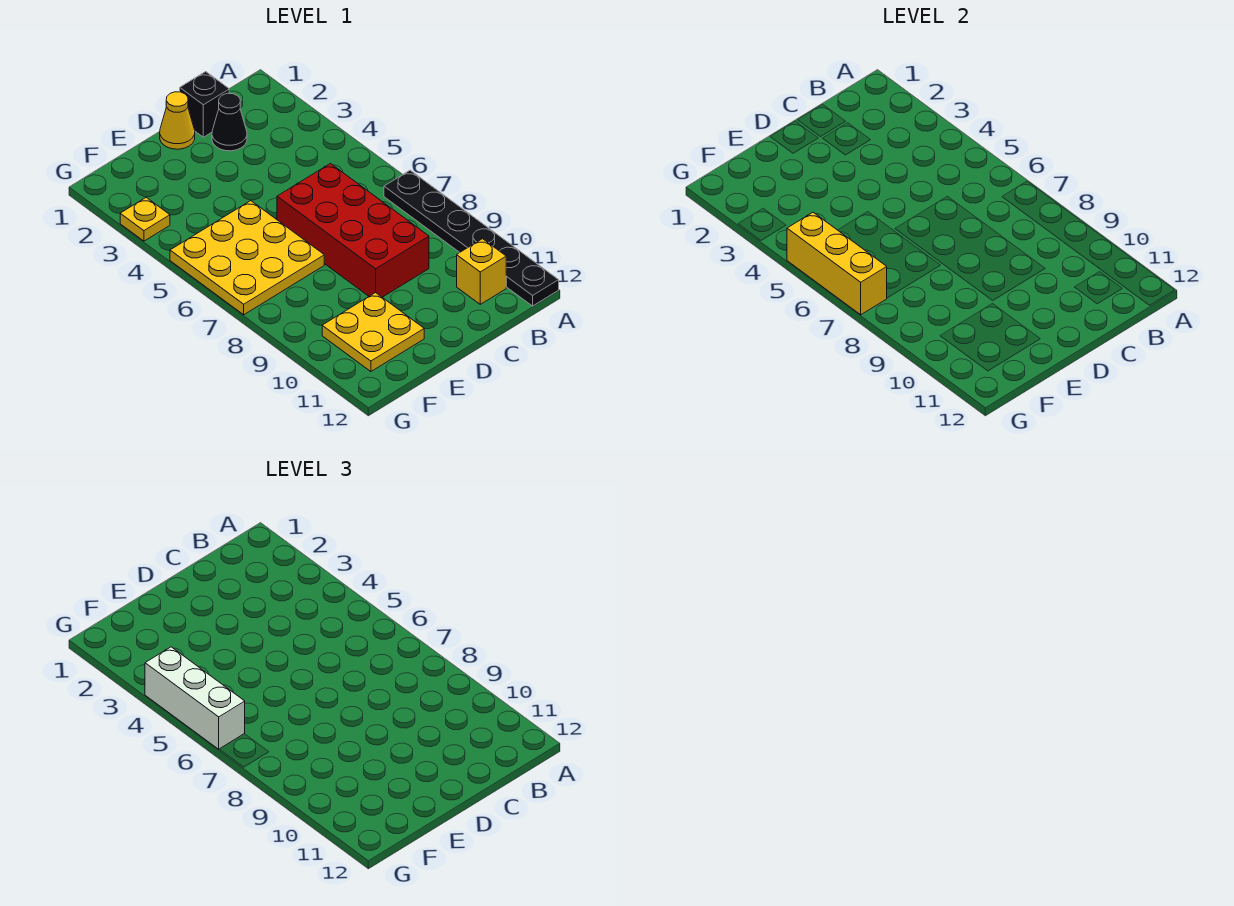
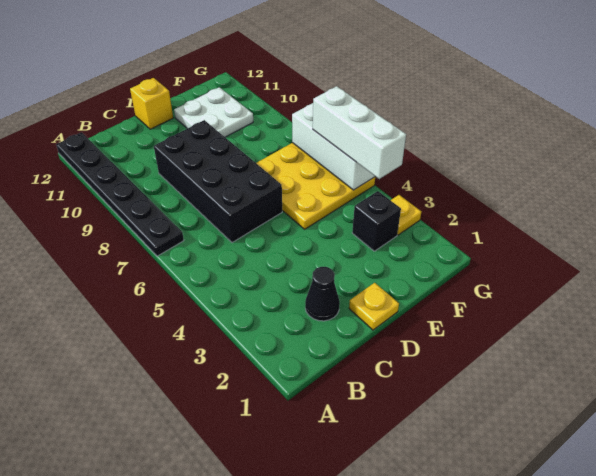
yellow 1x1 brick [457,239,506,304] -> yellow 1x1 brick moved to [130,78,173,129]
black 1x1 brick [180,72,229,137] -> black 1x1 brick moved to [352,191,401,251]
red 2x4 brick [277,164,429,297] -> black 2x4 brick [154,120,282,243]
yellow 1x1 cone [160,92,195,149] -> yellow 1x1 plate [349,283,399,330]
yellow 2x2 plate [322,293,424,372] -> white 2x2 plate [174,87,253,137]
yellow 1x3 brick [787,212,887,315] -> white 1x3 brick [292,103,375,190]

